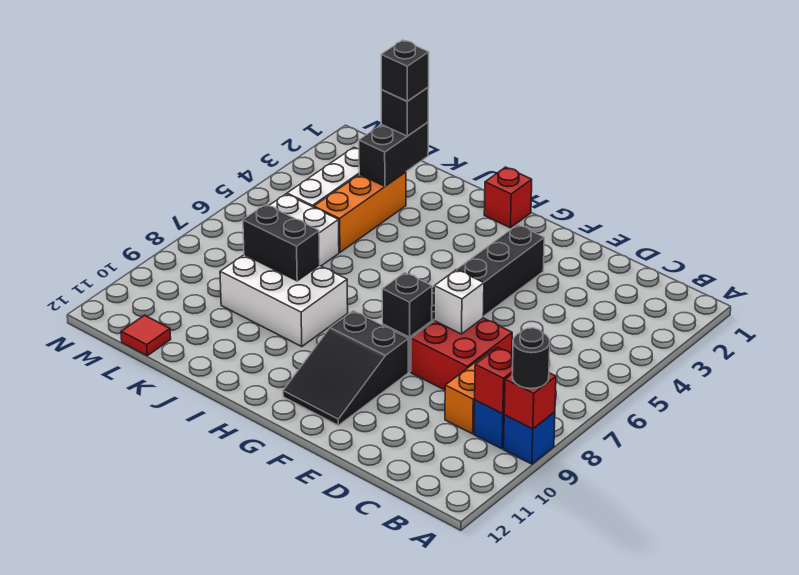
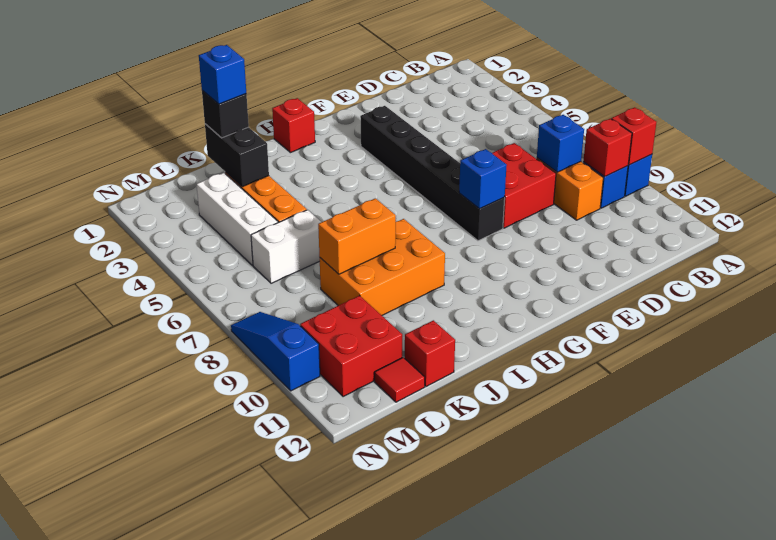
black 1x1 round brick [512,328,550,389] -> none
none -> blue 1x1 brick [537,115,584,172]
white 1x1 brick [434,269,484,334] -> none
black 1x1 brick [382,273,432,337] -> blue 1x1 brick [459,149,507,209]
black 2x3 slope [283,311,408,425] -> none
white 2x3 brick [220,255,348,347] -> orange 2x3 brick [320,219,445,315]
black 1x2 brick [243,204,320,281] -> orange 1x2 brick [318,198,396,274]
black 1x1 brick [381,40,429,101] -> blue 1x1 brick [199,45,246,104]
none -> red 1x1 brick [405,320,455,387]
none -> red 2x2 brick [300,296,402,397]
none -> blue 1x3 slope [231,312,320,391]

